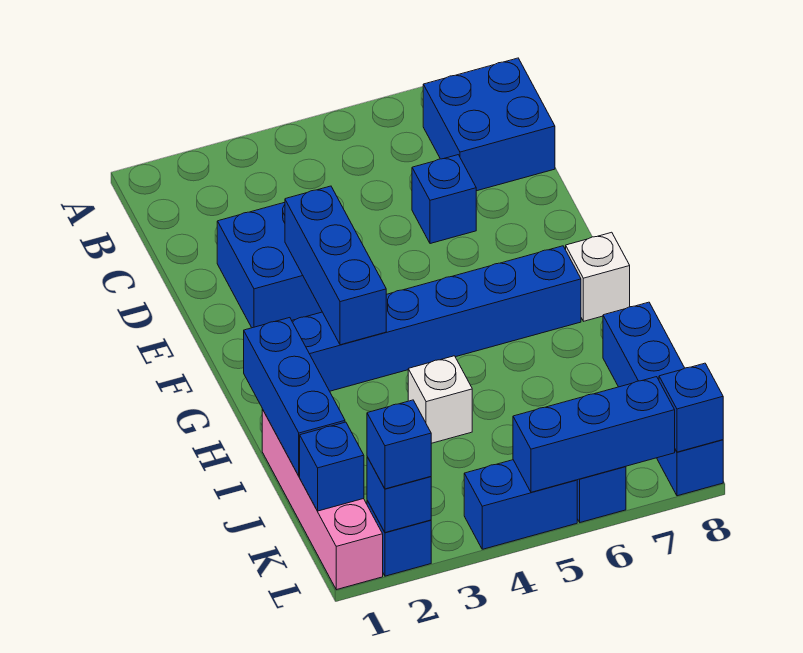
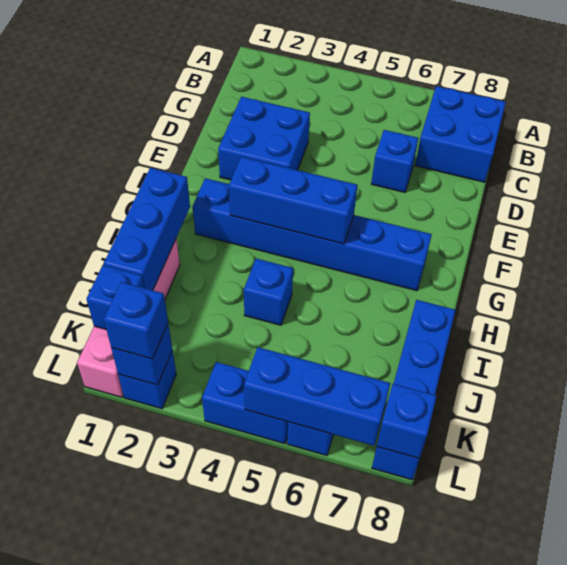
blue 1x3 brick [285,186,386,345] -> blue 1x3 brick turned to [229,157,357,244]
white 1x1 brick [566,232,630,321] -> none
white 1x1 brick [408,356,472,443] -> blue 1x1 brick [244,259,293,325]

